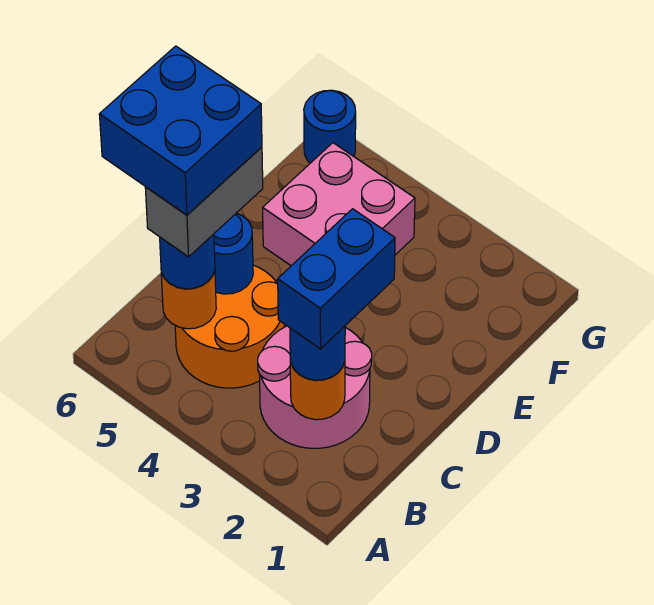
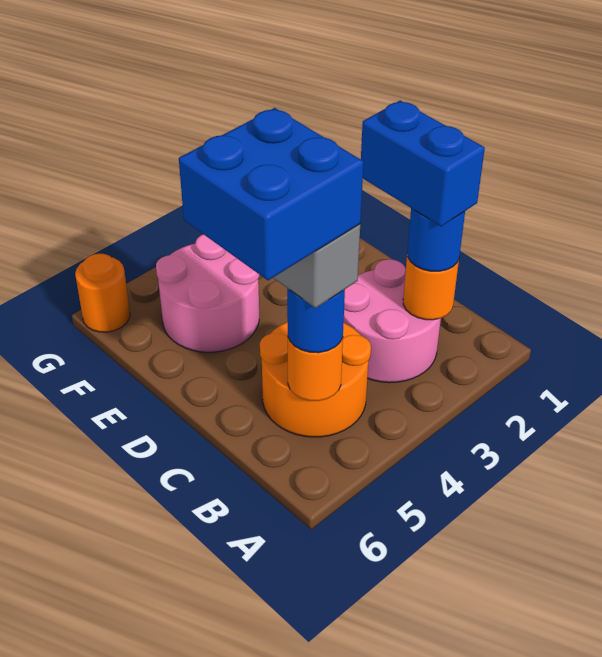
blue 1x1 round brick [214,213,253,294] -> none
pink 2x2 brick [263,143,415,266] -> pink 2x2 round brick [156,234,260,352]
blue 1x1 round brick [304,90,356,163] -> orange 1x1 round brick [75,254,130,332]

